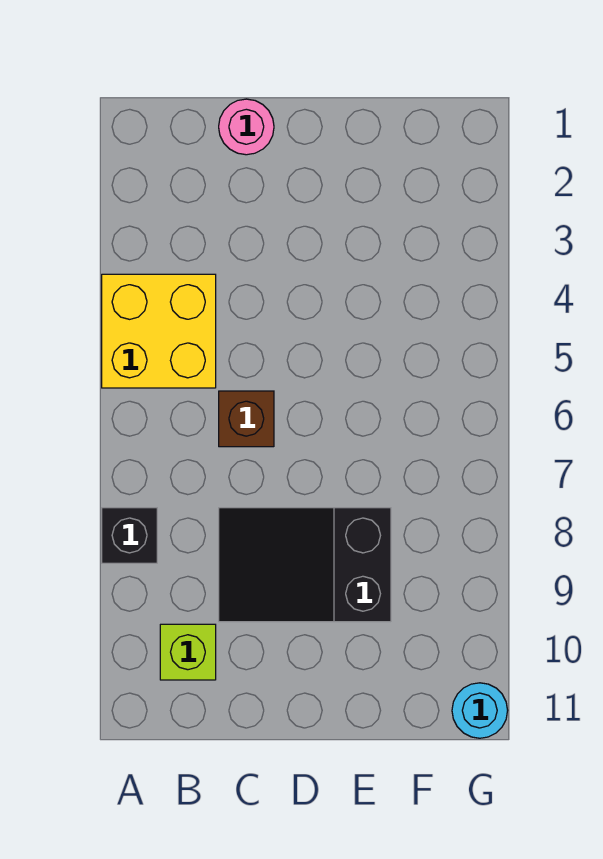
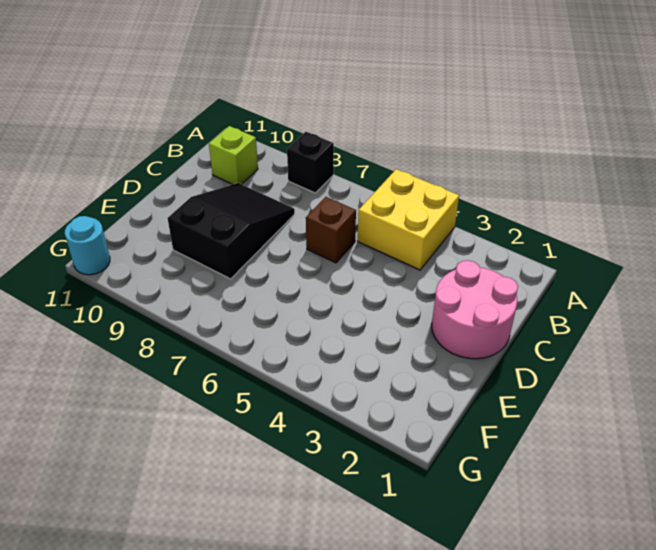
pink 1x1 round brick [219,99,274,155] -> pink 2x2 round brick [432,260,518,359]

